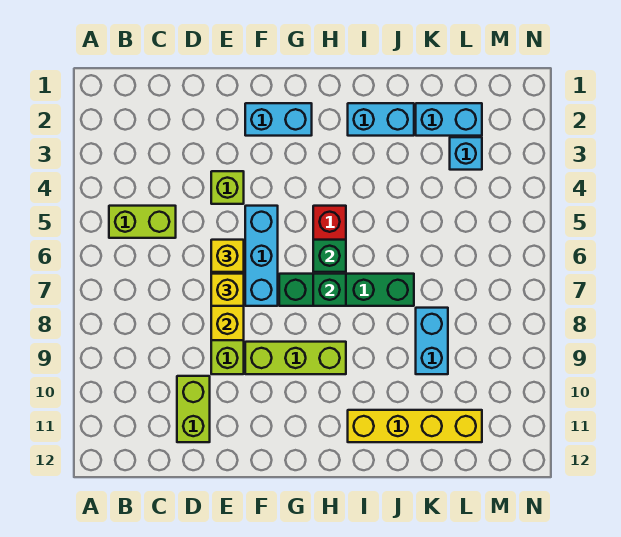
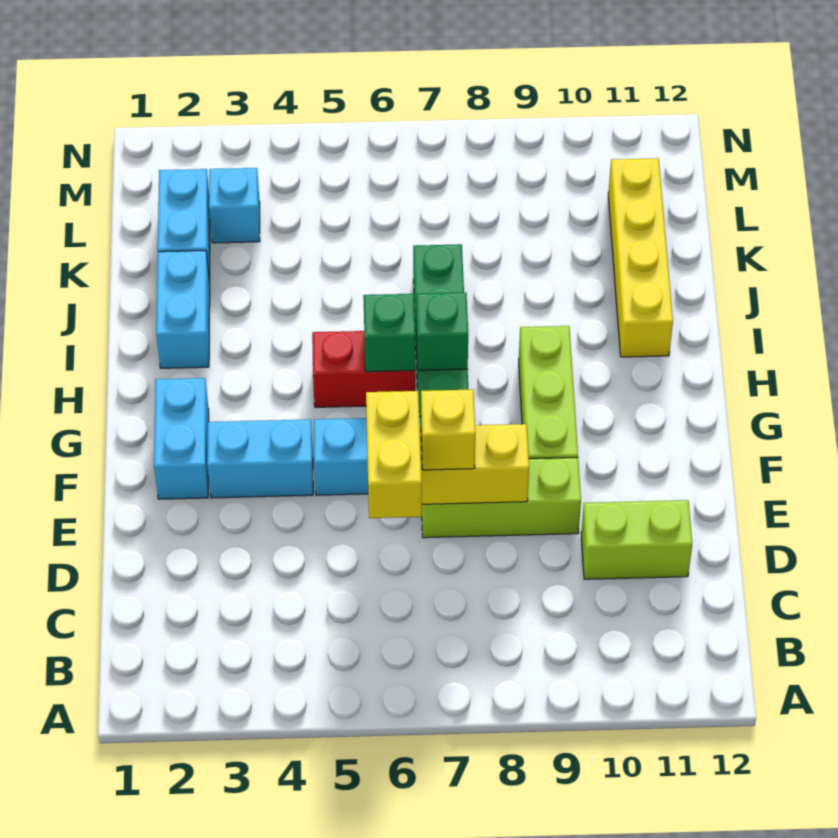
lime 1x2 brick [109,206,176,238] -> none
lime 1x1 brick [211,171,244,204] -> none
yellow 1x1 brick [211,240,244,272] -> yellow 1x2 brick [366,391,422,518]
cyan 1x2 brick [416,308,448,374] -> cyan 1x2 brick moved to [207,419,313,498]

